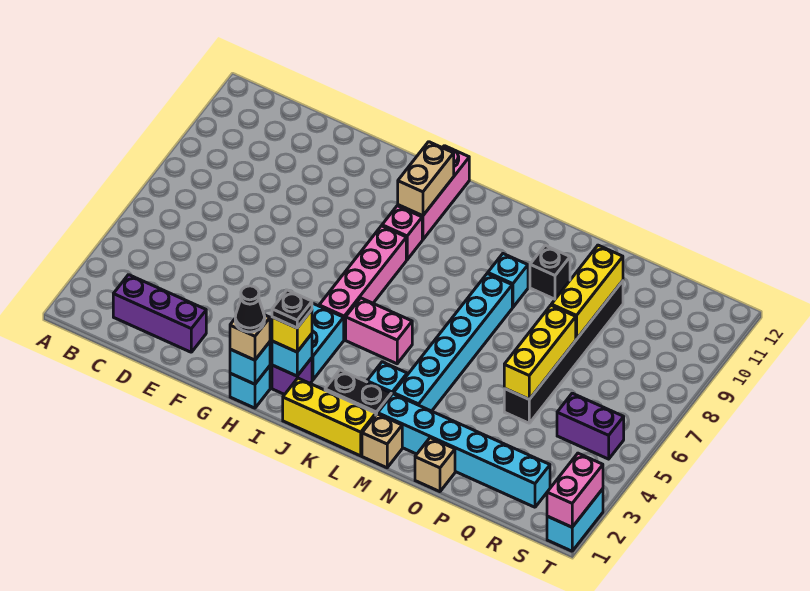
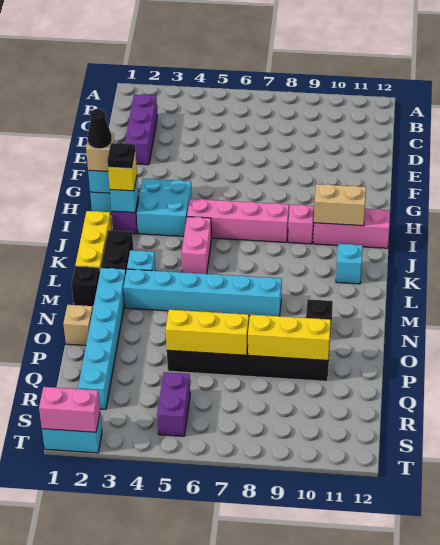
tan 1x1 brick [362,414,402,468] -> black 1x1 brick [71,266,100,306]
cyan 1x1 brick [488,254,528,307] -> cyan 1x1 brick moved to [336,244,363,284]

